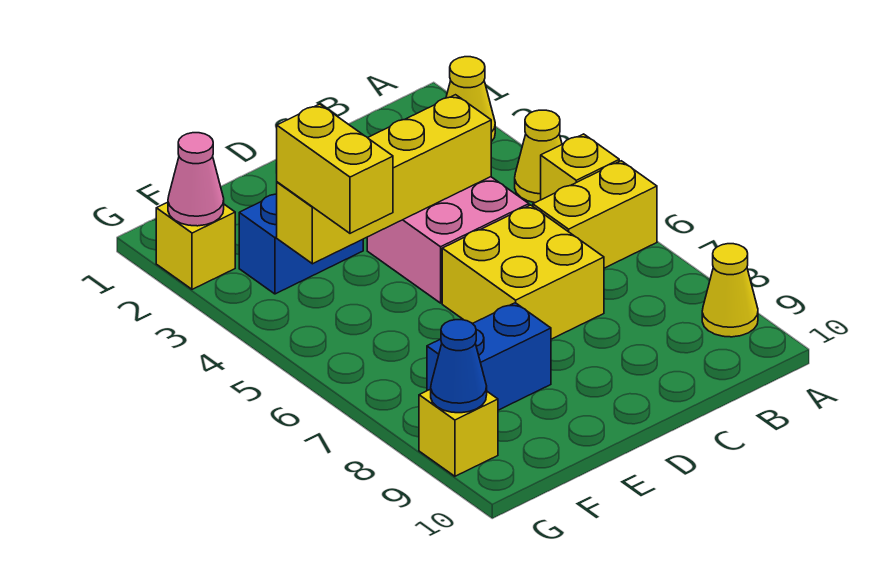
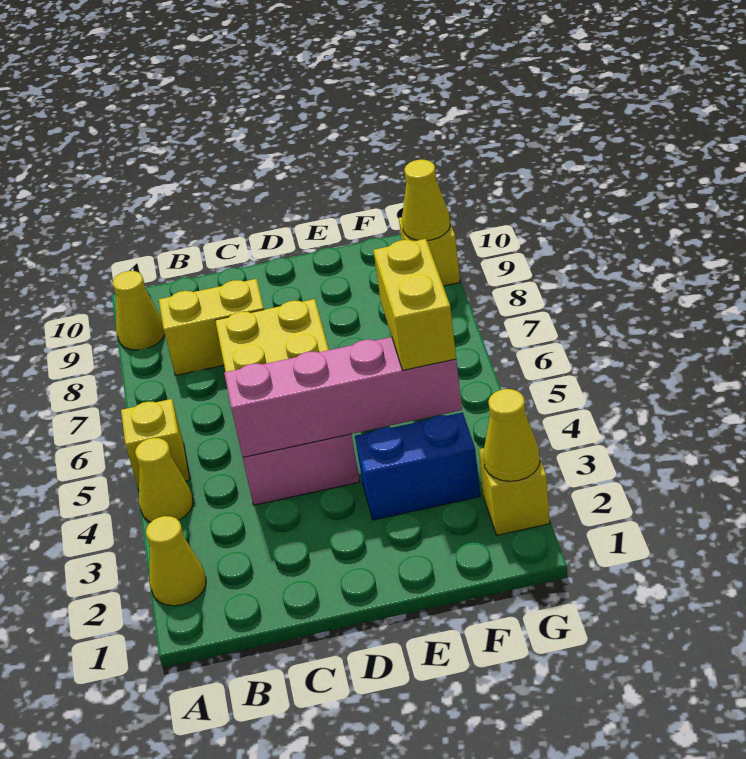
yellow 1x2 brick [533,161,657,268] -> yellow 1x2 brick moved to [159,279,264,376]
yellow 1x4 brick [277,95,491,264] -> pink 1x4 brick [224,337,462,457]
blue 1x2 brick [427,303,551,410] -> none
pink 1x1 cone [168,133,224,226] -> yellow 1x1 cone [483,389,540,481]
blue 1x1 cone [431,320,487,413] -> yellow 1x1 cone [402,160,450,240]

